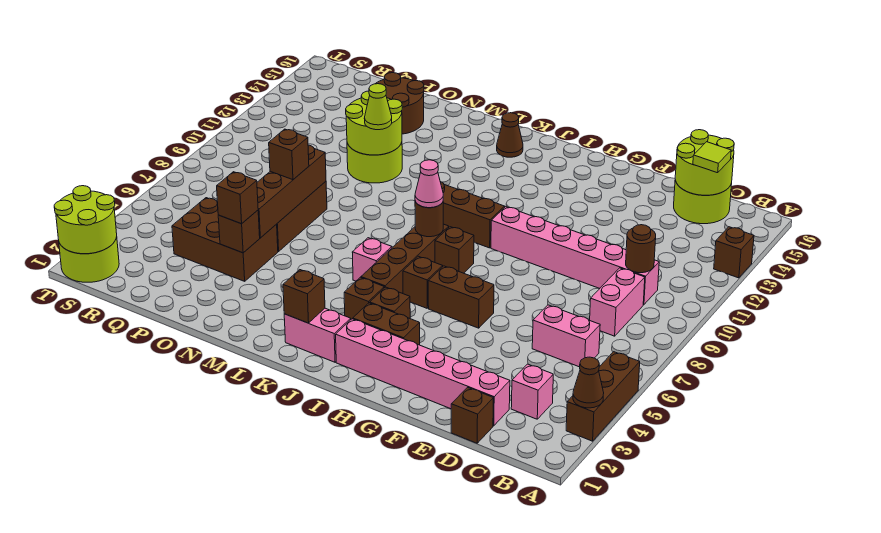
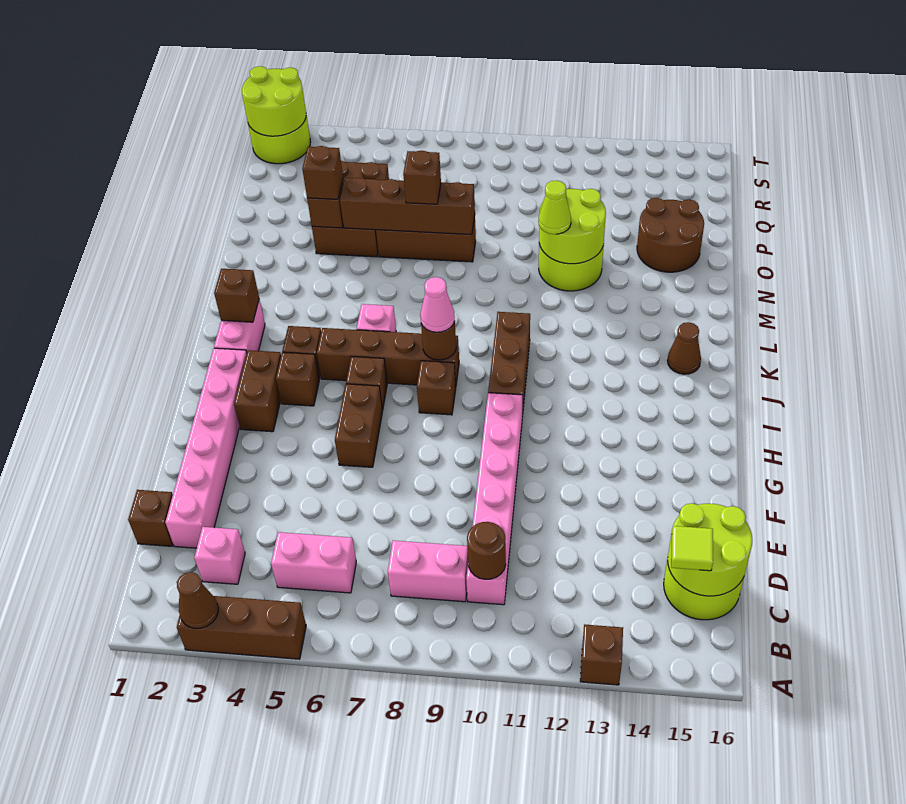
pink 1x2 brick [532,305,600,367] -> pink 1x2 brick turned to [271,532,356,593]

